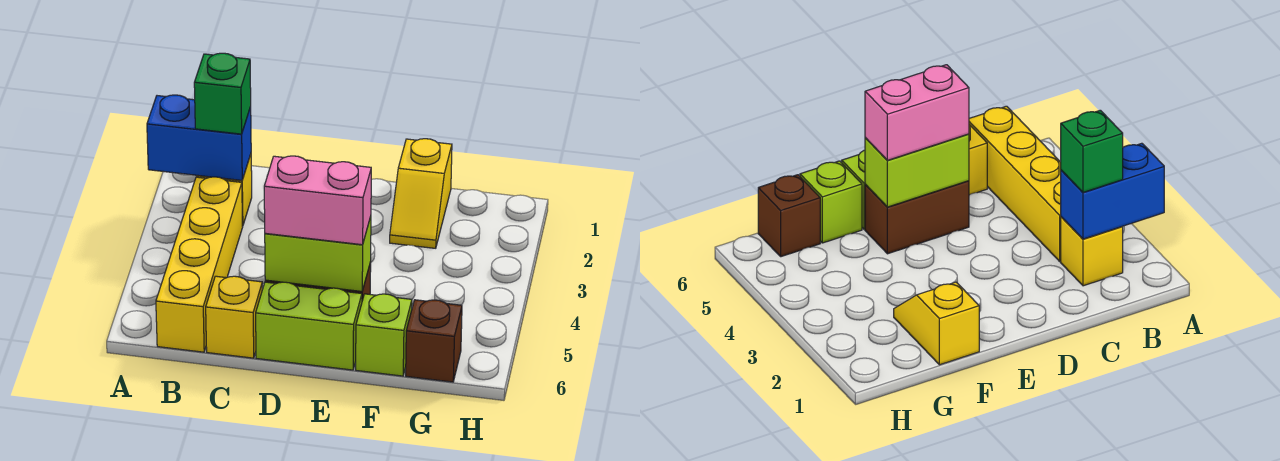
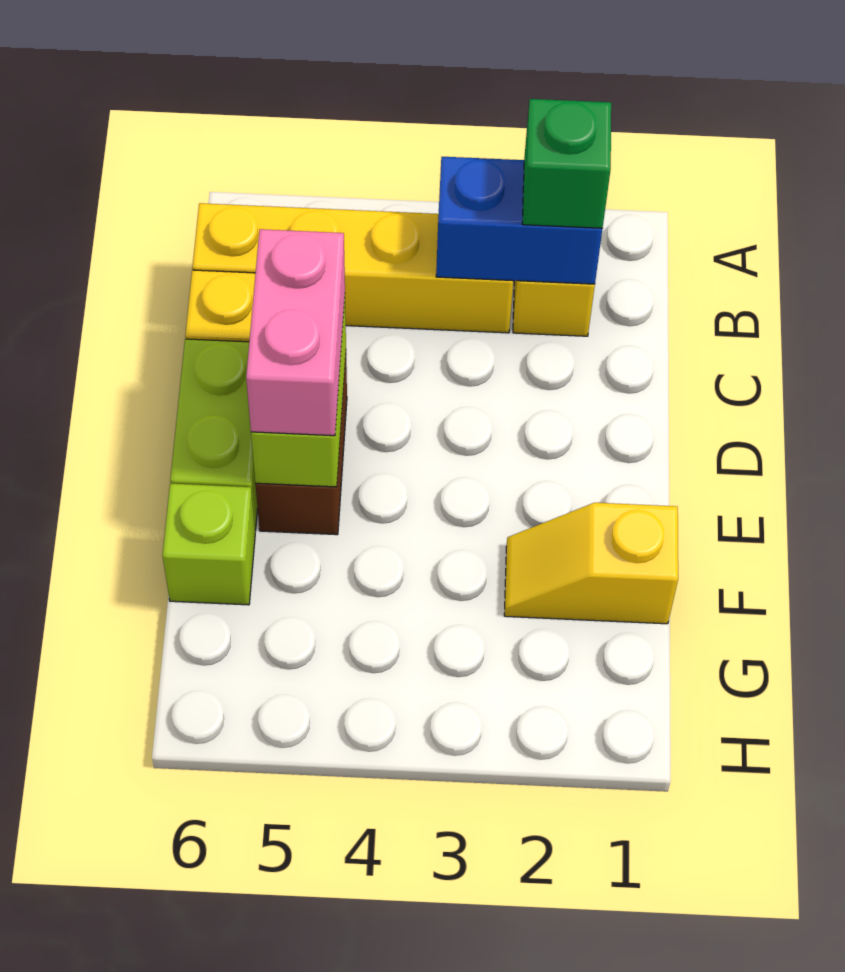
blue 1x2 brick [147,95,251,180] -> blue 1x2 brick turned to [436,157,603,284]
brown 1x1 brick [406,300,462,382] -> none

